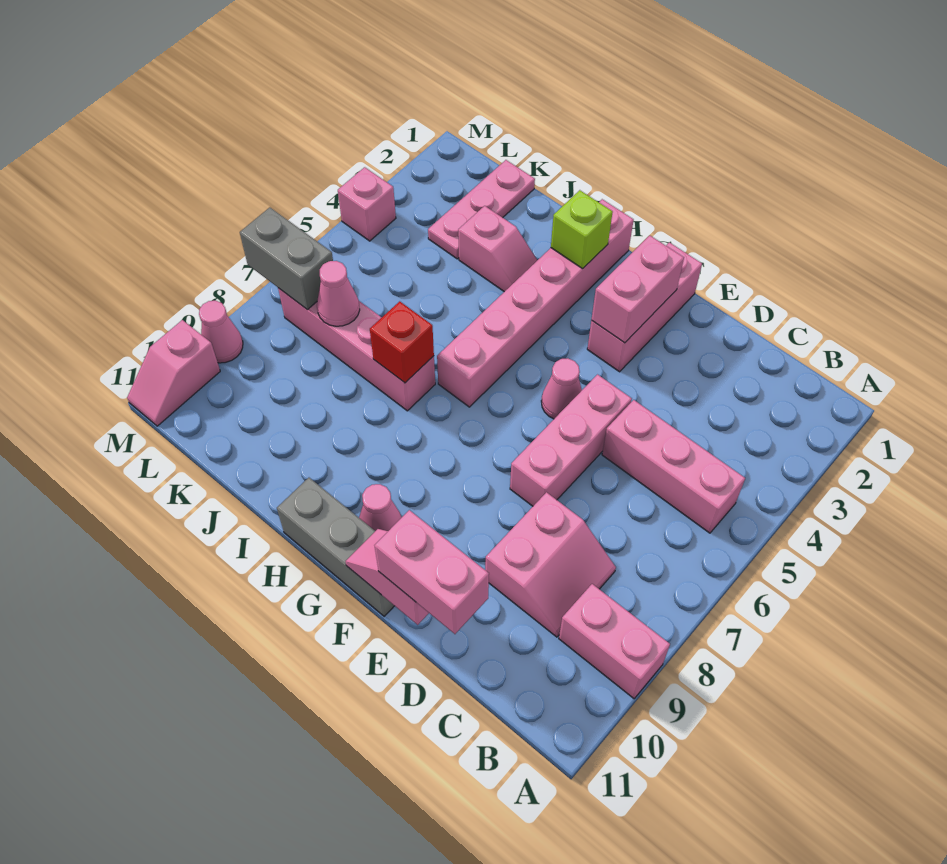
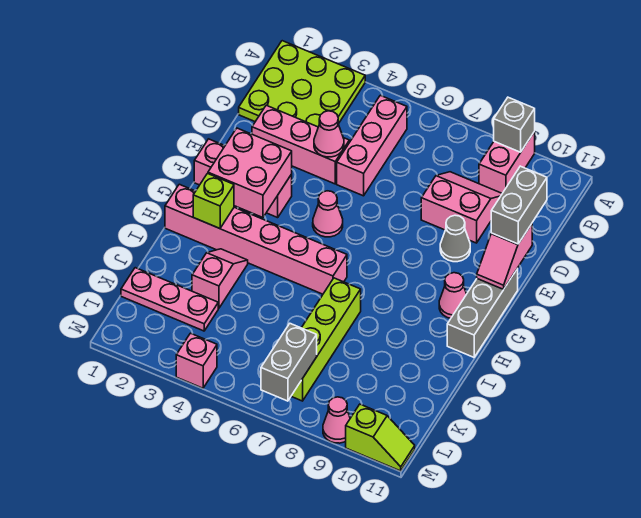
none -> lime 3x3 plate [239,41,365,127]
none -> grey 1x1 brick [494,97,535,152]
pink 1x2 brick [374,510,489,634] -> grey 1x2 brick [491,166,547,244]
pink 1x3 brick [510,375,632,506] -> pink 1x3 brick moved to [252,105,349,184]
none -> grey 1x1 cone [440,215,470,262]
pink 1x2 brick [591,236,684,343] -> pink 2x2 brick [208,128,292,218]
pink 1x4 brick [278,288,435,411] -> lime 1x4 brick [291,278,361,401]
red 1x1 brick [370,301,434,383] -> none
pink 1x1 cone [317,261,360,326] -> pink 1x1 cone moved to [314,111,344,157]
pink 1x2 slope [127,320,220,426] -> lime 1x2 slope [346,404,415,471]

